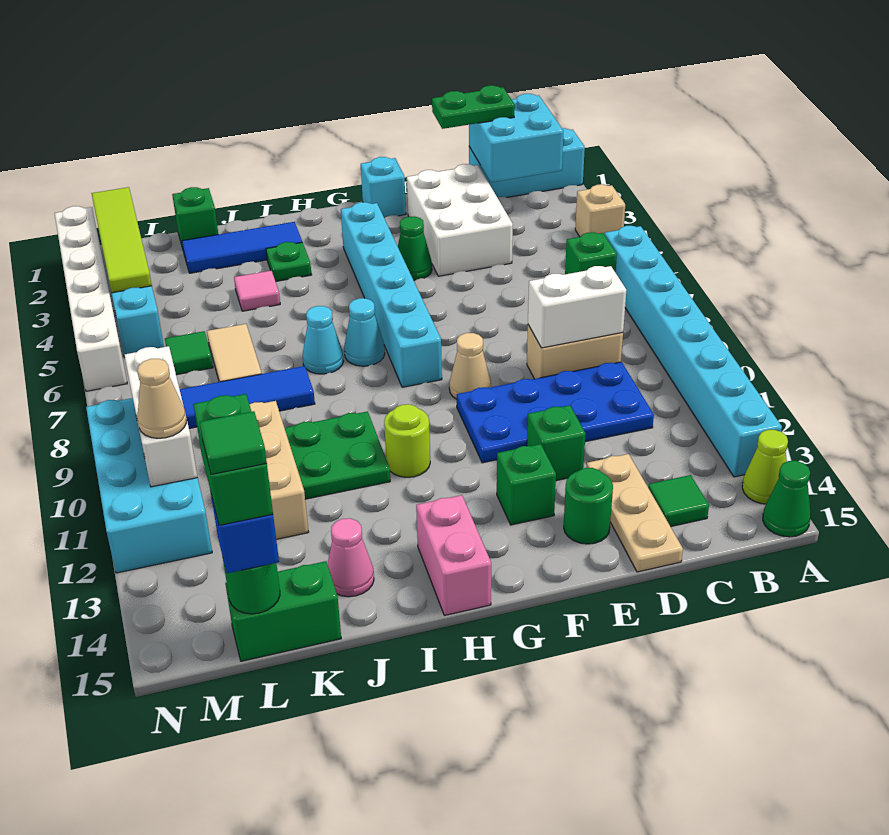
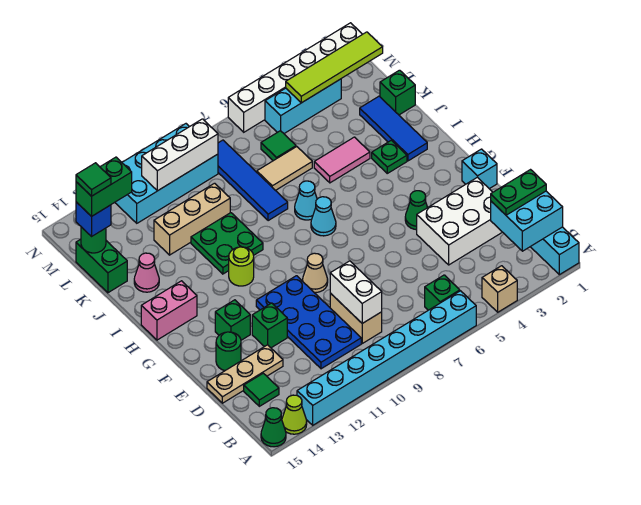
green 1x2 plate [432,86,515,129] -> green 1x2 plate turned to [491,170,546,215]
cyan 1x6 brick [341,202,442,387] -> none
pink 1x1 tile [234,271,280,311] -> pink 1x2 tile [314,137,370,183]
tan 1x1 cone [137,359,186,438] -> none

